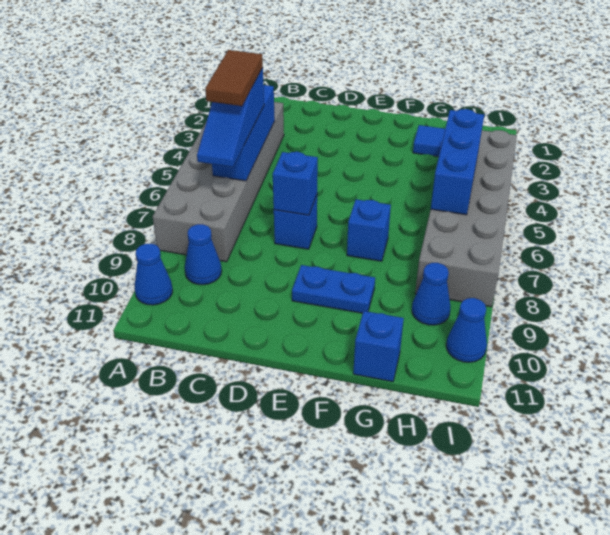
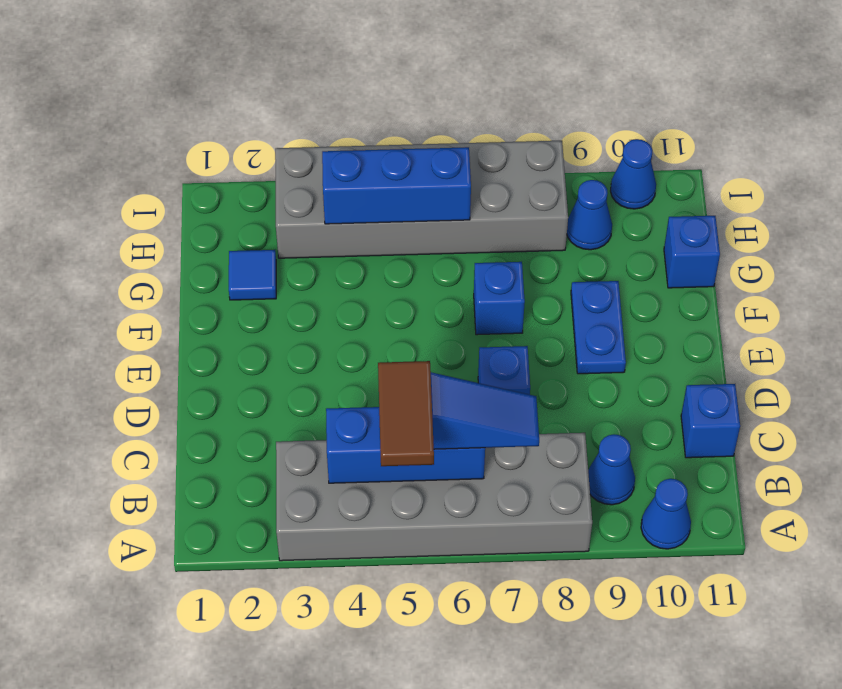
brown 1x2 tile [205,50,263,106] -> brown 1x2 tile turned to [378,361,434,466]
blue 1x1 brick [273,152,318,215] -> blue 1x1 brick moved to [681,384,740,458]

